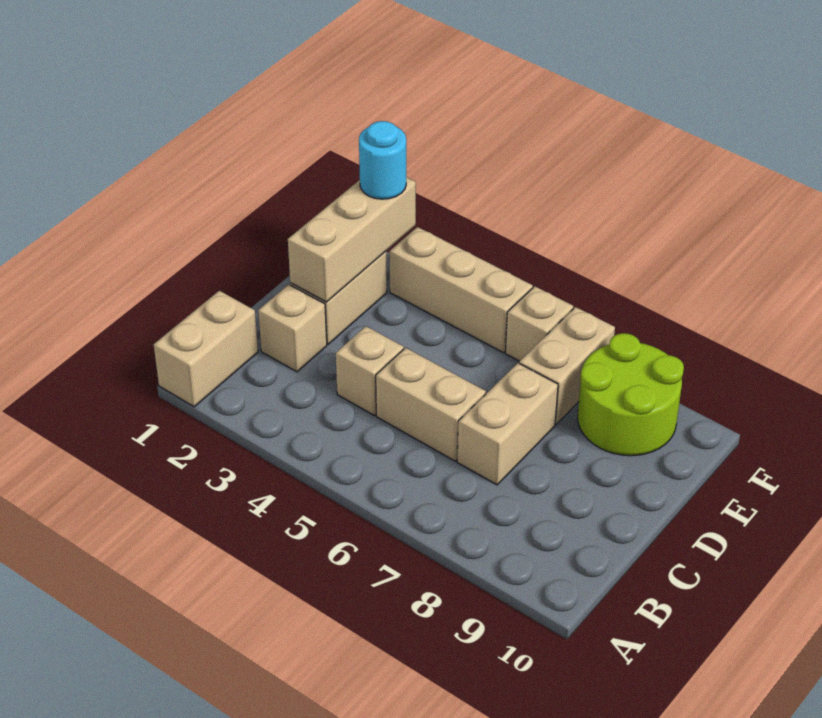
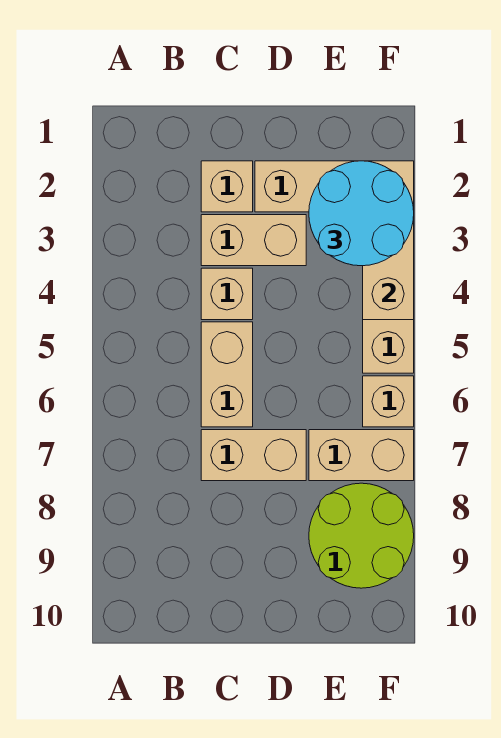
tan 1x2 brick [154,291,258,407] -> tan 1x2 brick moved to [201,215,306,266]
tan 1x3 brick [288,177,416,302] -> tan 1x3 brick turned to [363,161,414,320]
cyan 1x1 round brick [359,121,406,199] -> cyan 2x2 round brick [309,161,414,266]

